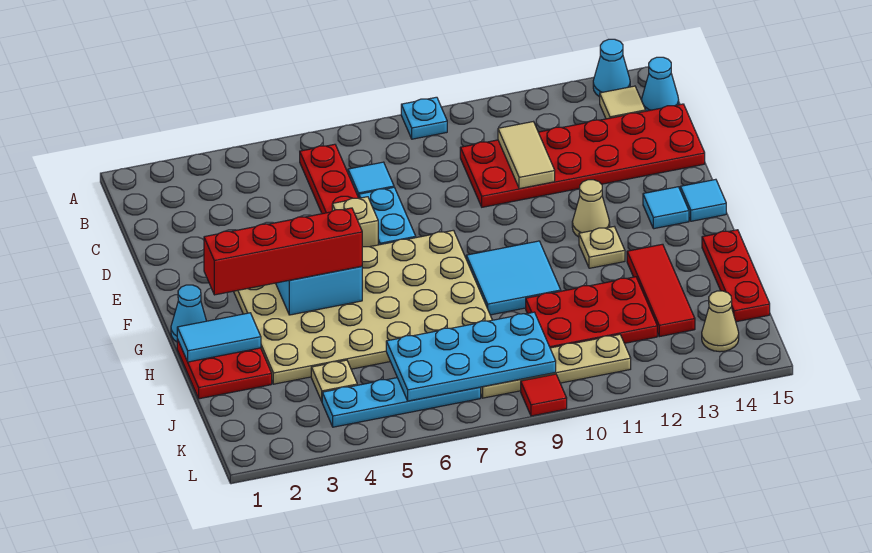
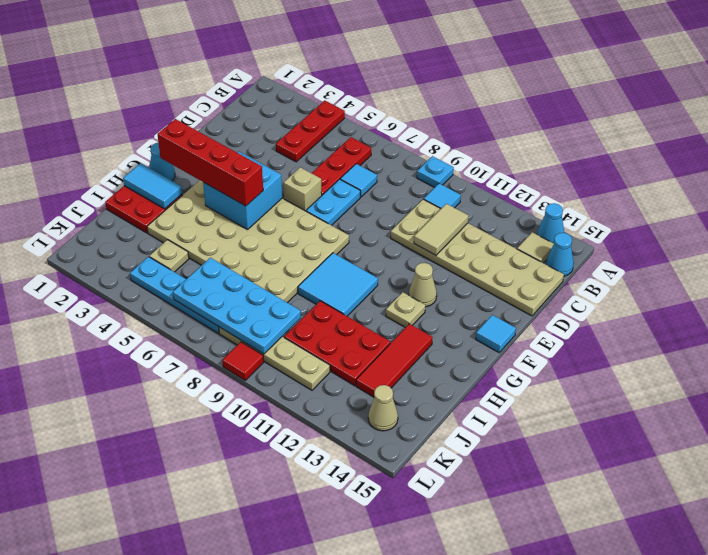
red 2x6 plate [460,104,705,207] -> tan 2x6 plate [391,199,564,316]
cyan 1x1 tile [643,187,689,229] -> cyan 1x1 tile moved to [424,184,461,208]
red 1x3 plate [702,230,770,322] -> red 1x3 plate moved to [276,101,345,162]

